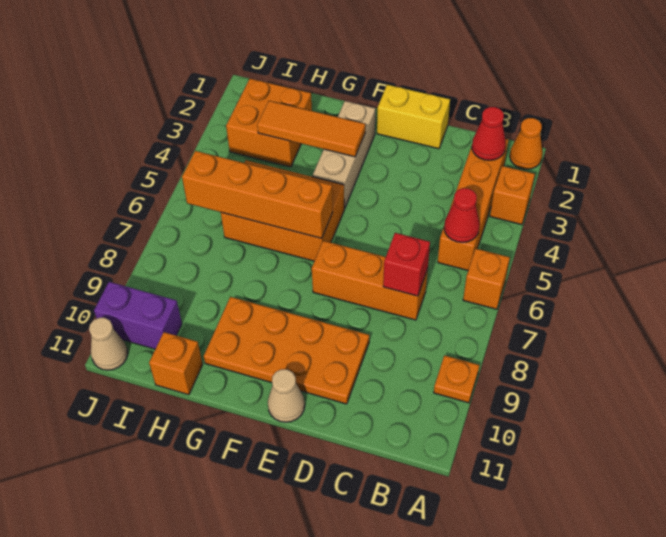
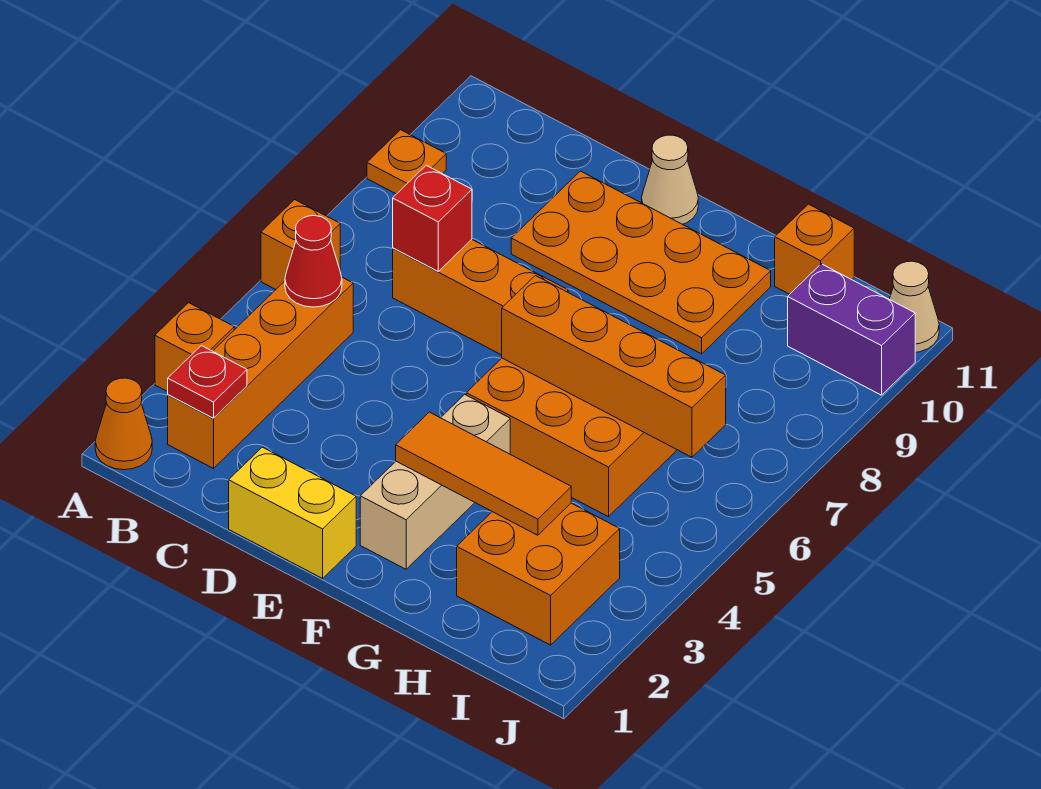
red 1x1 cone [472,107,506,160] -> red 1x1 plate [168,346,247,418]

